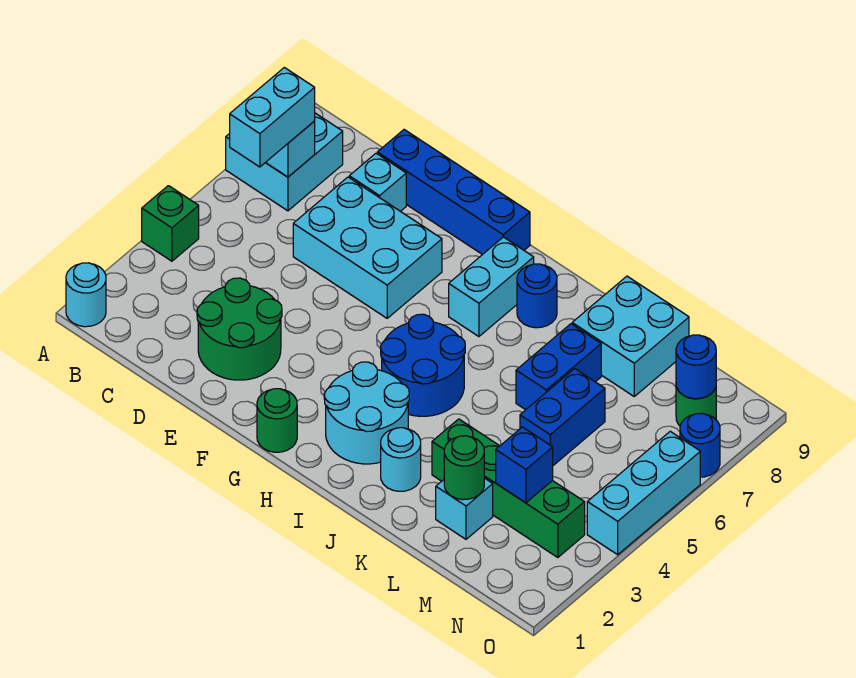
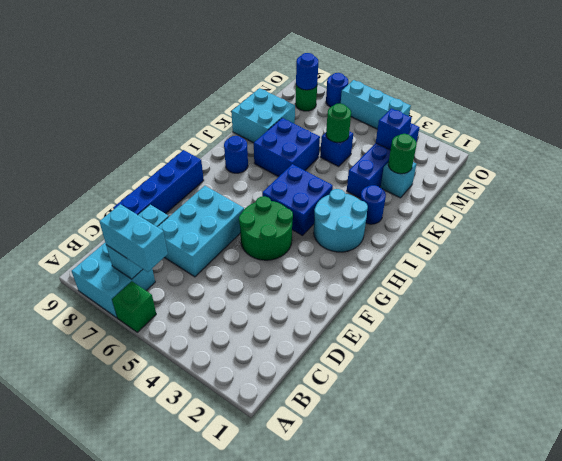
cyan 1x1 round brick [66,263,106,327] -> none
green 1x1 brick [142,186,199,261] -> green 1x1 brick moved to [112,281,156,332]
green 2x2 round brick [197,278,282,380] -> green 2x2 round brick moved to [239,196,293,260]
green 1x1 round brick [257,389,297,452] -> green 1x1 round brick moved to [326,103,351,142]
blue 2x2 round brick [381,314,465,416] -> blue 2x2 brick [262,164,333,235]
cyan 1x2 brick [449,237,534,337] -> none
cyan 1x1 round brick [381,428,421,491] -> blue 1x1 round brick [360,185,386,224]
green 1x4 brick [432,419,585,558] -> blue 1x4 brick [347,124,420,198]
blue 1x2 brick [516,324,601,410] -> blue 2x2 brick [254,118,320,177]
blue 1x2 brick [520,369,605,465] -> blue 1x1 brick [320,131,353,167]

